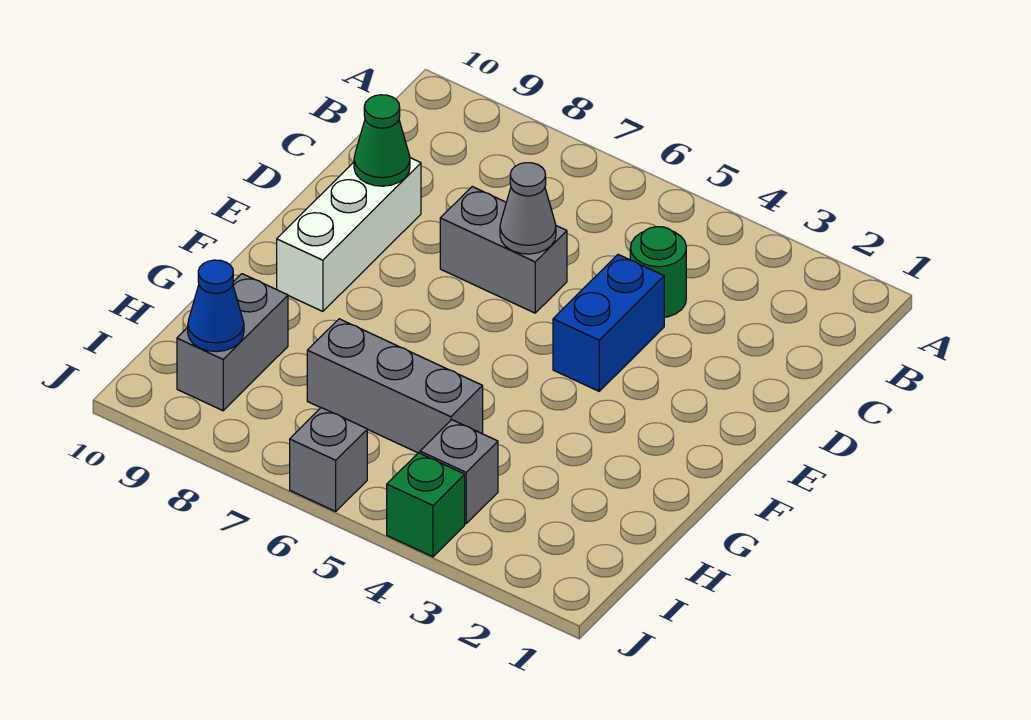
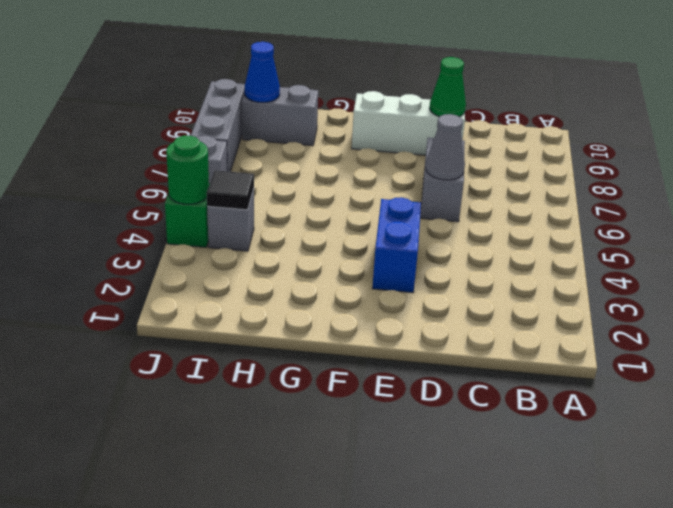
green 1x1 round brick [630,227,686,317] -> green 1x1 round brick moved to [166,136,209,204]
blue 1x2 brick [553,255,664,391] -> blue 1x2 brick turned to [372,197,421,293]
grey 1x3 brick [307,319,483,453] -> grey 1x3 brick moved to [191,79,245,172]
none -> black 1x1 tile [207,170,254,210]

